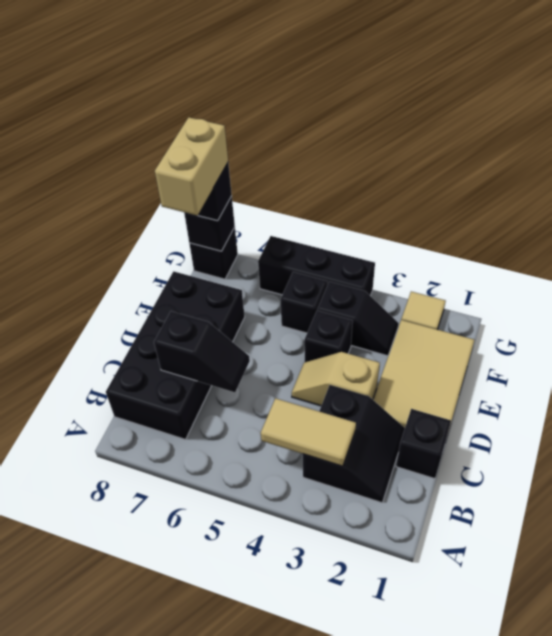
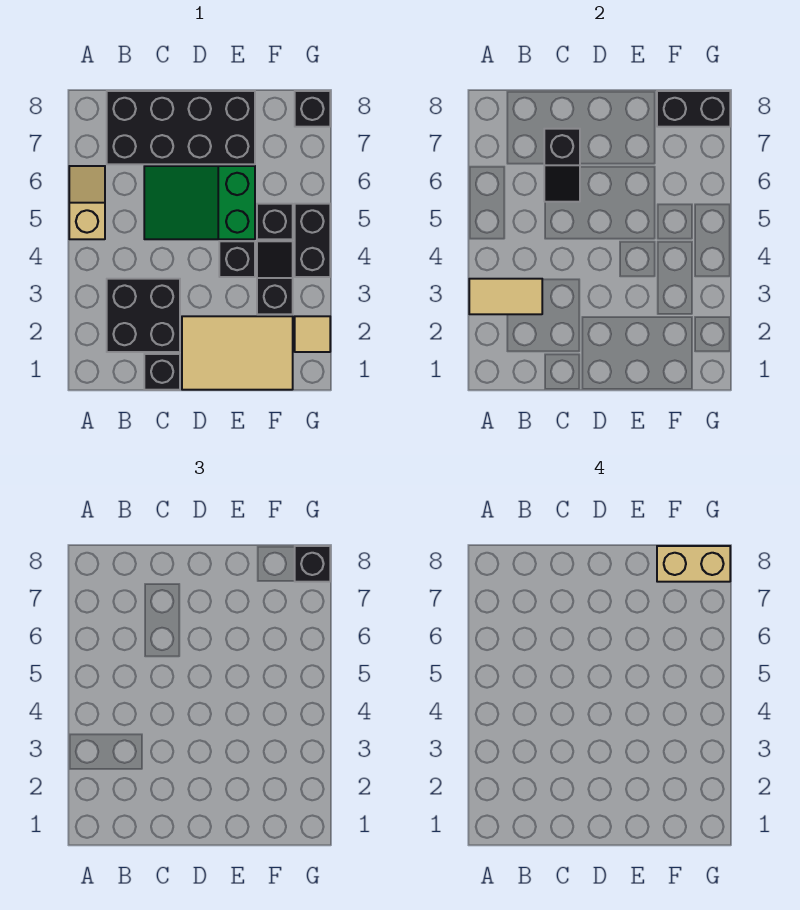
black 2x2 slope [303,385,405,503] -> black 2x2 brick [107,279,180,352]
tan 1x2 tile [261,398,356,466] -> tan 1x2 tile turned to [469,279,542,314]
none -> green 2x3 slope [144,166,255,239]
tan 1x2 slope [292,352,380,406] -> tan 1x2 slope moved to [69,166,105,239]
black 1x2 slope [317,282,399,356] -> black 1x2 slope turned to [257,241,293,314]
black 1x3 brick [258,236,375,296] -> black 1x2 brick [295,204,330,277]
black 1x1 brick [184,196,235,251] -> black 1x2 brick [657,91,730,127]

